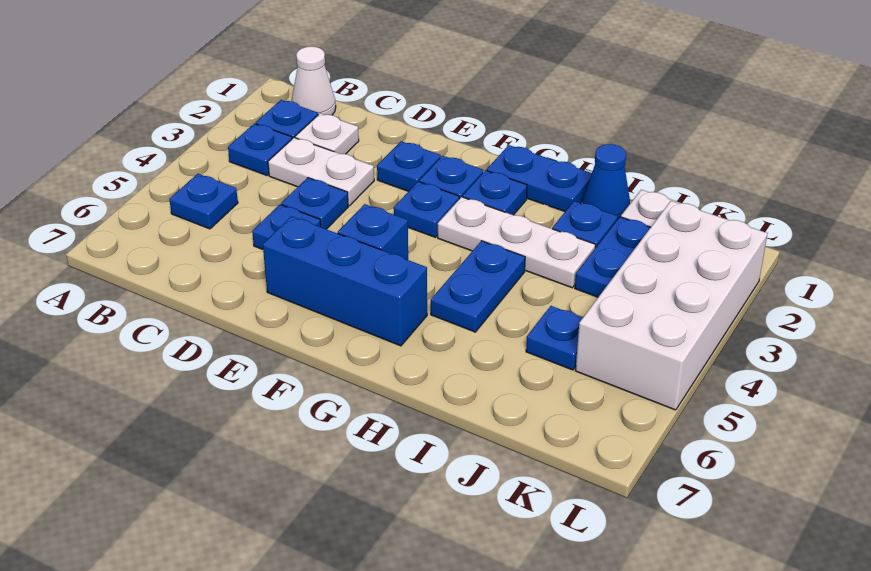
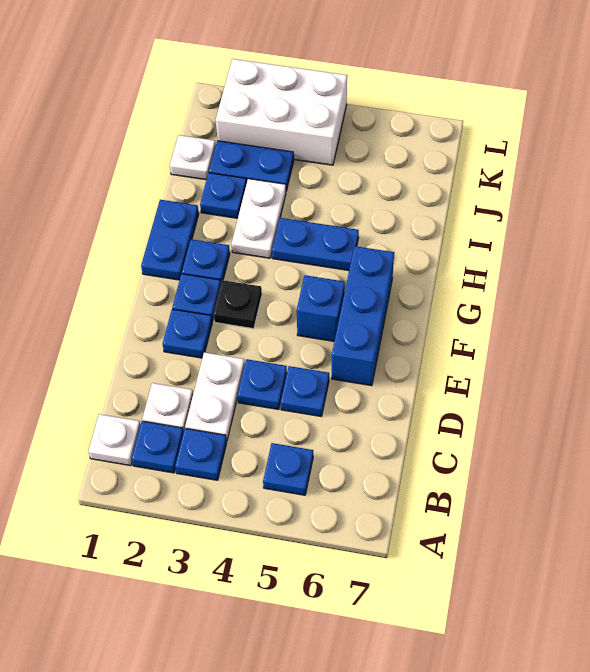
white 1x1 cone [292,47,336,115] -> white 1x1 plate [88,414,140,466]
blue 1x1 plate [394,182,459,237] -> black 1x1 plate [214,280,262,329]
white 1x3 plate [438,197,596,288] -> white 1x2 plate [231,179,286,258]
blue 1x1 cone [583,144,630,220] -> none
blue 1x1 plate [526,306,582,370] -> none
white 2x4 brick [576,201,767,410] -> white 2x3 brick [216,59,347,165]

